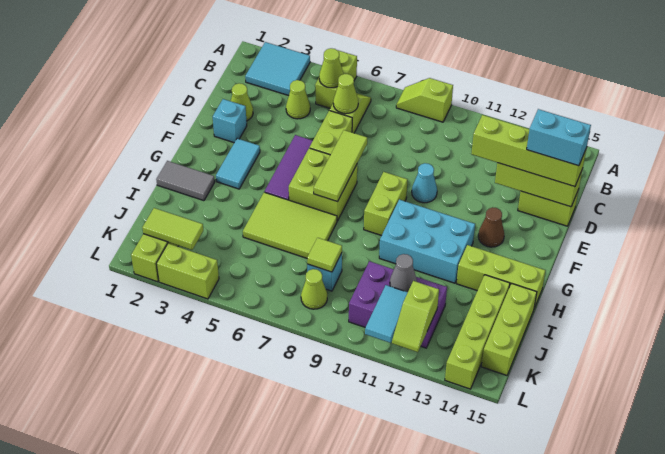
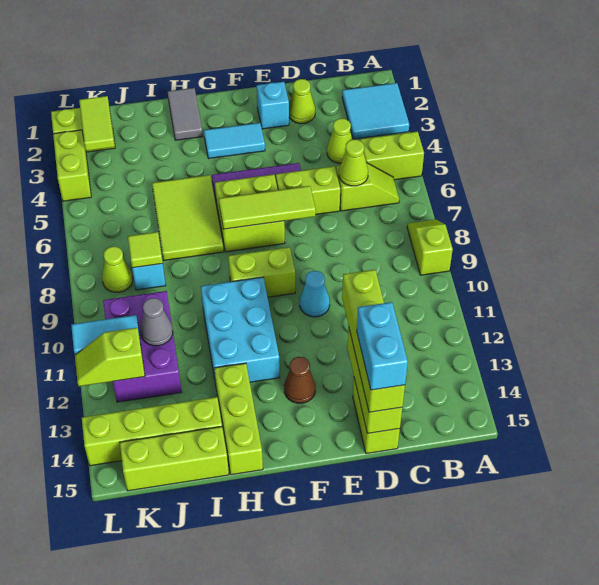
lime 1x1 cone [319,48,344,88] -> none

